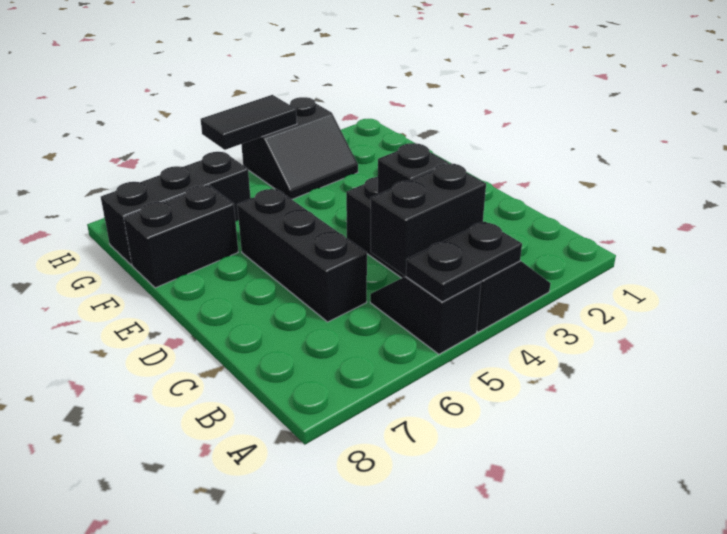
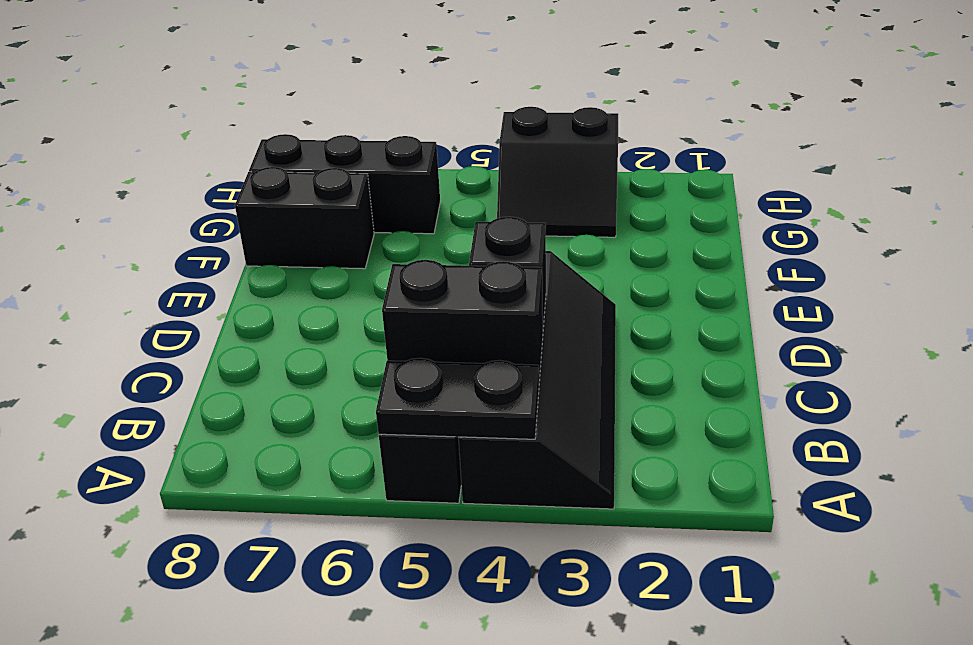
black 1x3 brick [237,189,367,322] -> none
black 1x2 tile [201,95,297,150] -> none

